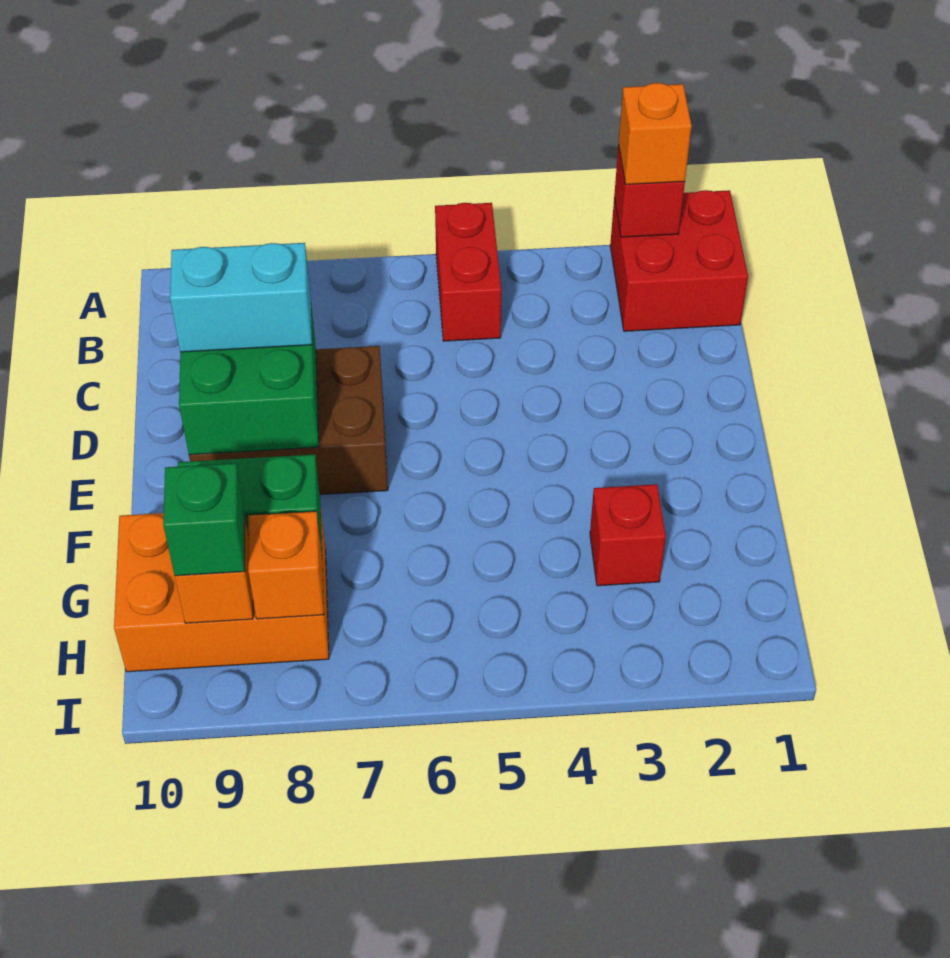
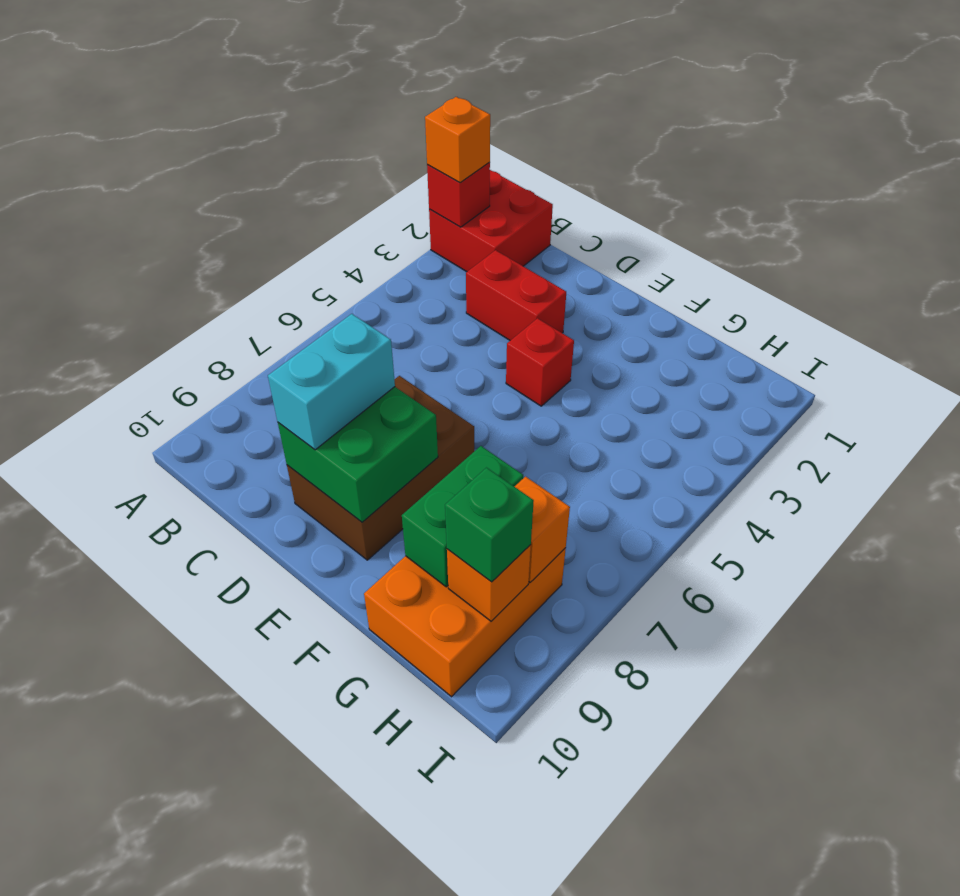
red 1x2 brick [435,203,501,341] -> red 1x2 brick moved to [466,250,566,340]
red 1x1 brick [590,484,666,586] -> red 1x1 brick moved to [506,318,574,406]

